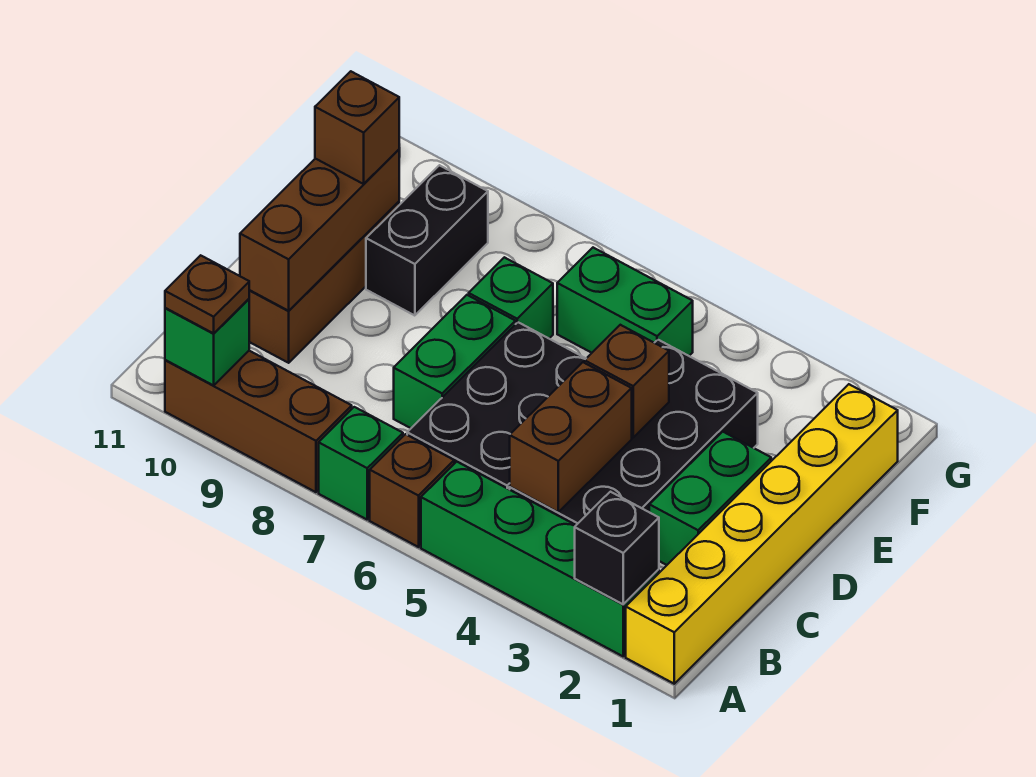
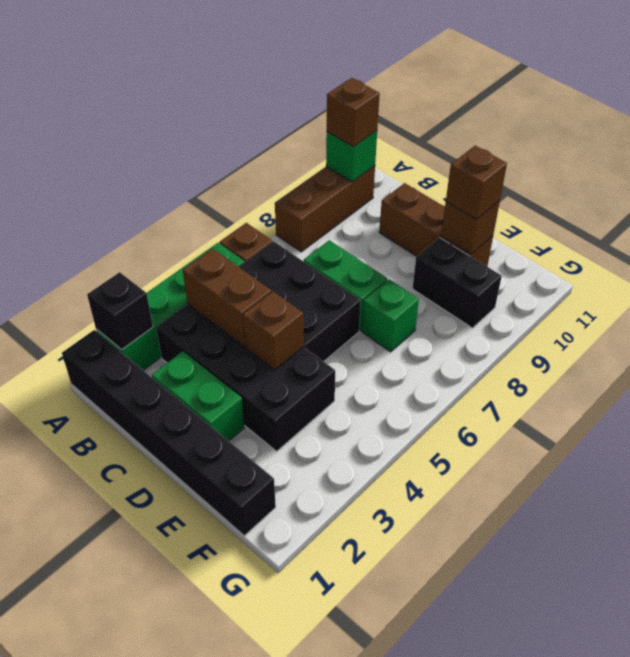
yellow 1x6 brick [626,384,898,684] -> black 1x6 brick [62,330,276,536]
green 1x1 brick [319,407,403,519] -> none
brown 1x1 plate [165,255,249,333] -> brown 1x1 brick [327,78,380,147]
brown 1x3 brick [240,150,399,311] -> brown 1x1 brick [441,201,500,254]
green 1x2 brick [557,248,693,356] -> none

